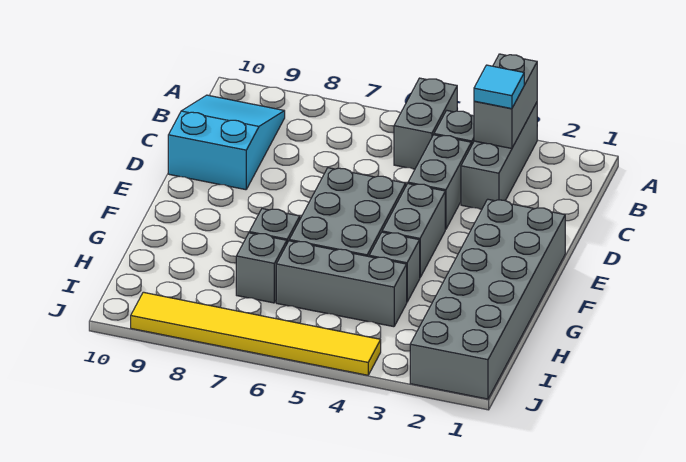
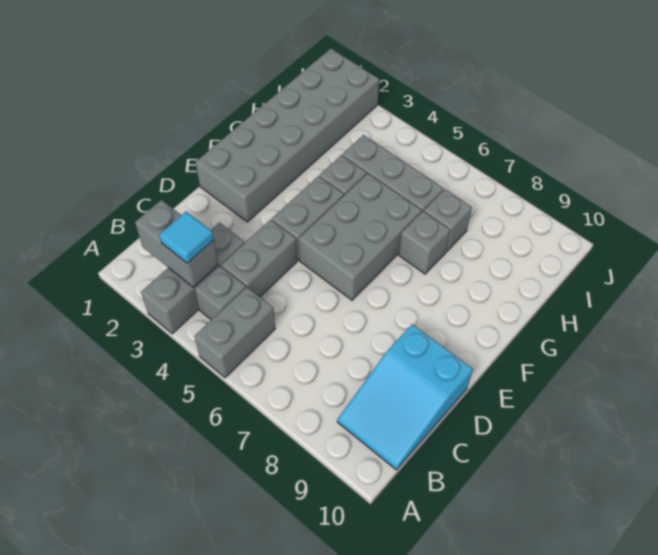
grey 1x2 brick [474,54,537,148] -> grey 1x2 brick turned to [135,200,219,287]
yellow 1x6 tile [131,292,381,375] -> none

